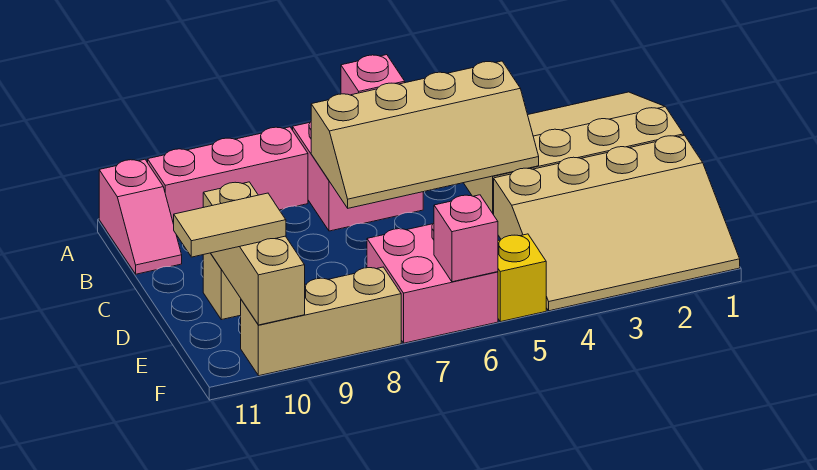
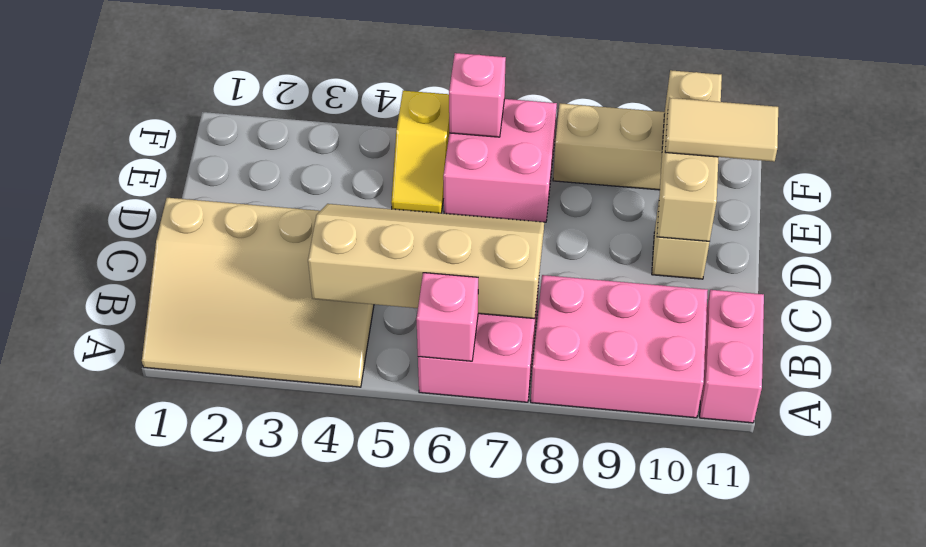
pink 1x3 brick [148,127,308,224] -> pink 2x3 brick [531,275,708,418]
pink 1x2 slope [99,159,182,274] -> pink 1x2 brick [700,290,764,423]
tan 3x4 slope [494,135,740,311] -> none

